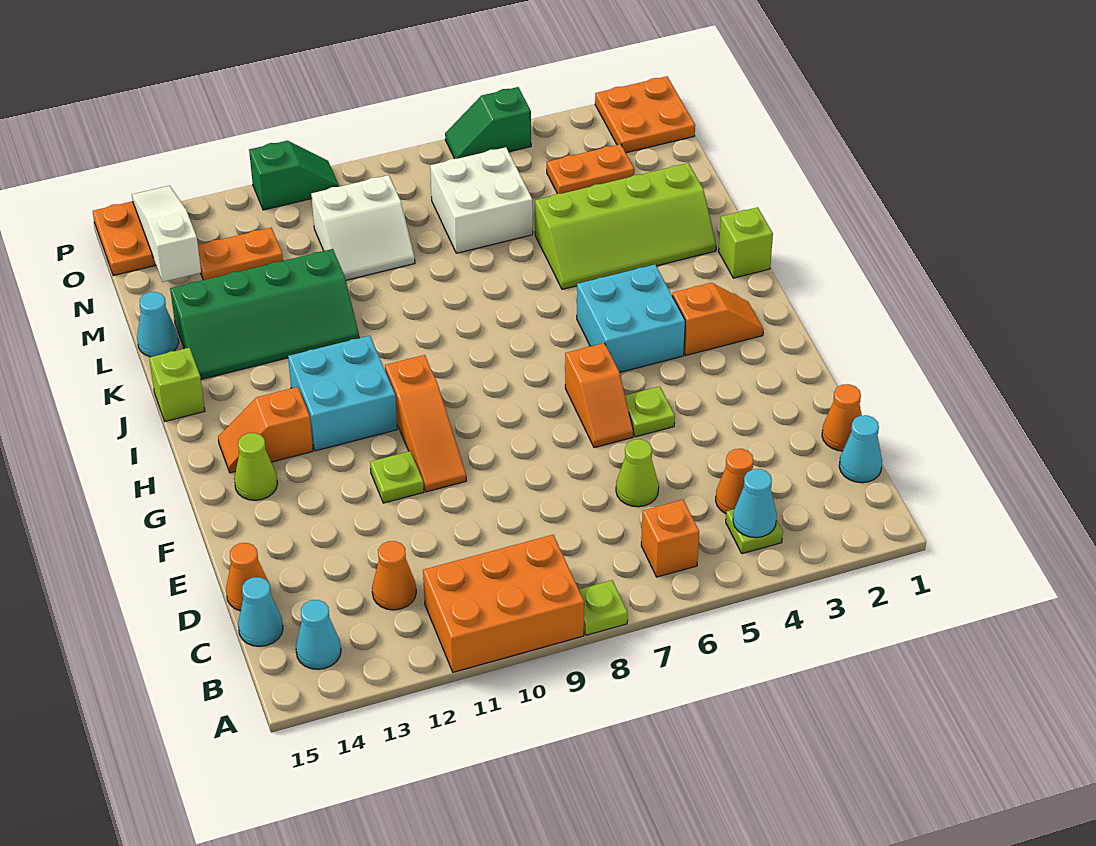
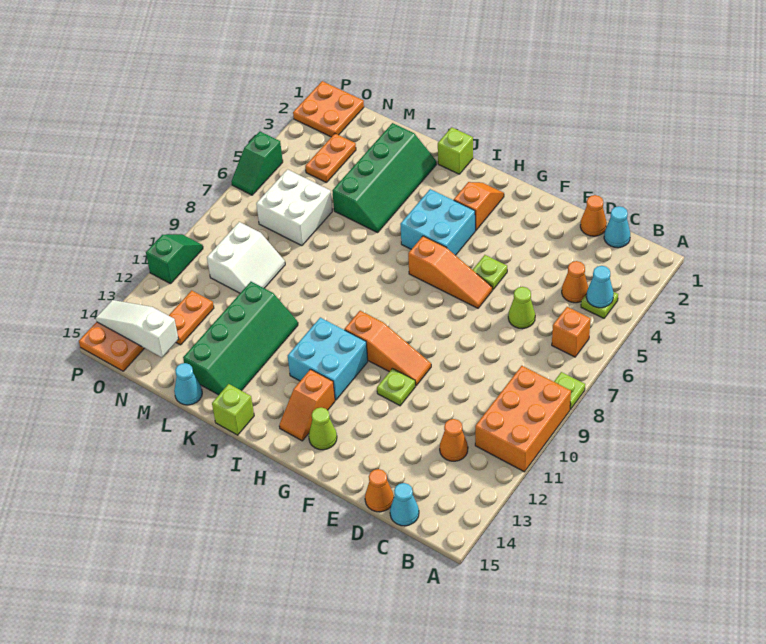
cyan 1x1 cone [296,600,341,669] -> none
orange 1x2 slope [565,343,634,448] -> orange 1x3 slope [408,236,492,308]
lime 2x4 slope [535,163,716,289] -> green 2x4 slope [332,123,436,232]

